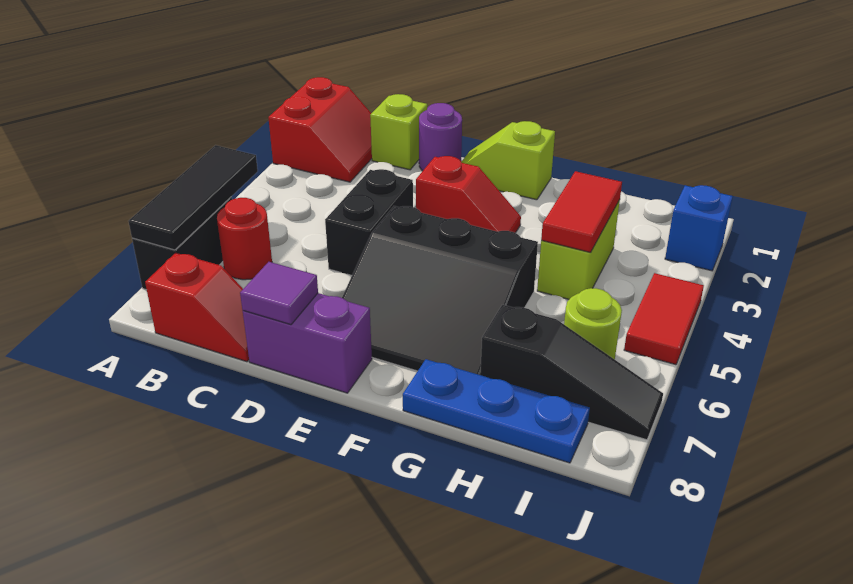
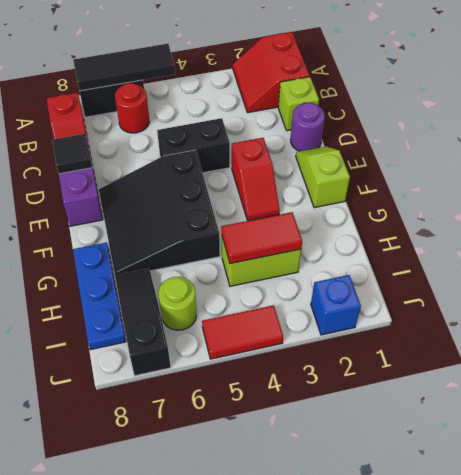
red 2x2 slope [268,77,372,182] -> red 2x2 slope turned to [233,32,310,113]
purple 1x1 tile [240,262,318,325] -> black 1x1 tile [52,134,92,174]
black 1x3 slope [480,305,663,440] -> black 1x3 slope turned to [115,268,171,376]

